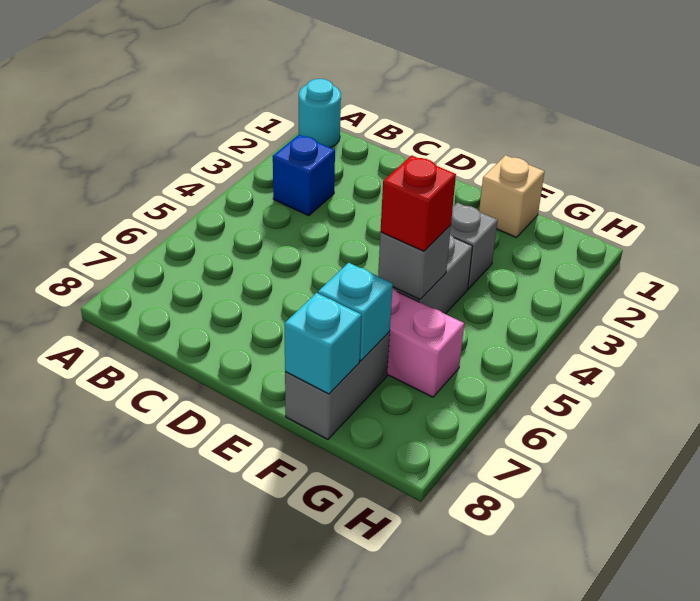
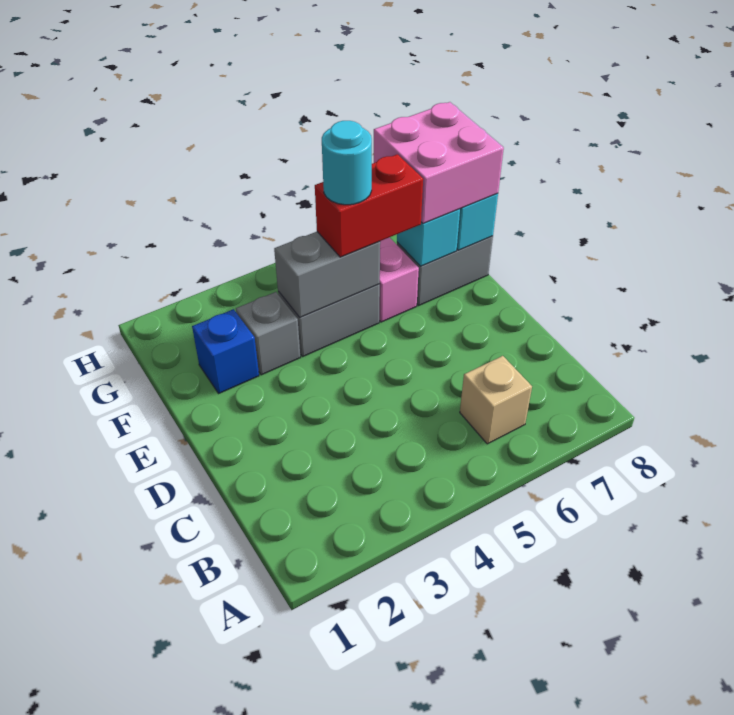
cyan 1x1 round brick [299,79,341,148] -> cyan 1x1 round brick moved to [322,121,372,205]
blue 1x1 brick [273,135,335,216] -> blue 1x1 brick moved to [192,309,259,393]
tan 1x1 brick [479,155,545,238] -> tan 1x1 brick moved to [460,356,532,444]
grey 1x1 brick [378,225,451,300] -> grey 1x2 brick [274,232,380,317]
red 1x1 brick [380,155,456,251] -> red 1x2 brick [315,154,423,257]
none -> pink 2x2 brick [374,102,504,223]

